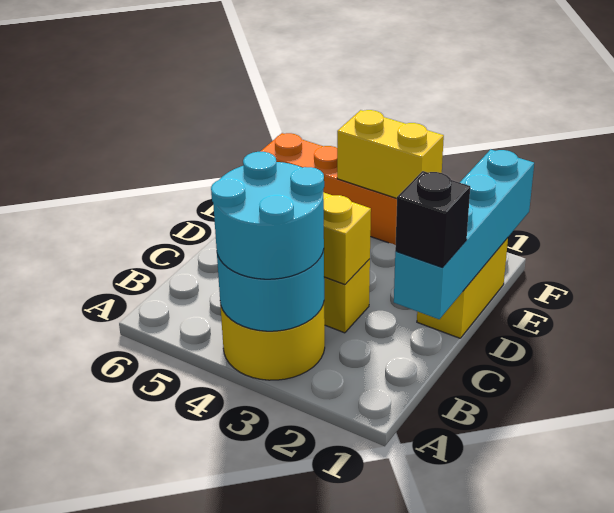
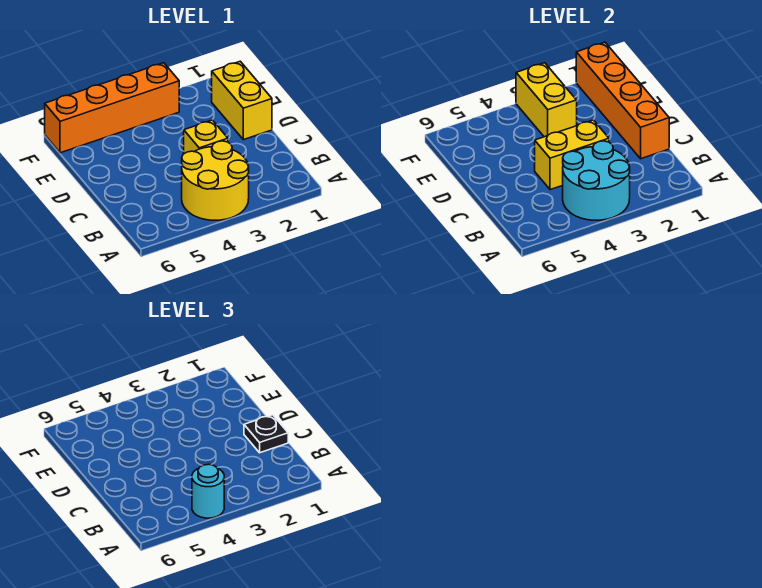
cyan 2x2 round brick [211,152,324,279] -> cyan 1x1 round brick [192,464,224,518]
cyan 1x4 brick [394,149,534,319] -> orange 1x4 brick [576,42,669,159]
black 1x1 brick [395,171,470,267] -> black 1x1 plate [244,415,288,453]
yellow 1x2 brick [337,110,444,198] -> yellow 1x2 brick turned to [516,63,577,137]

